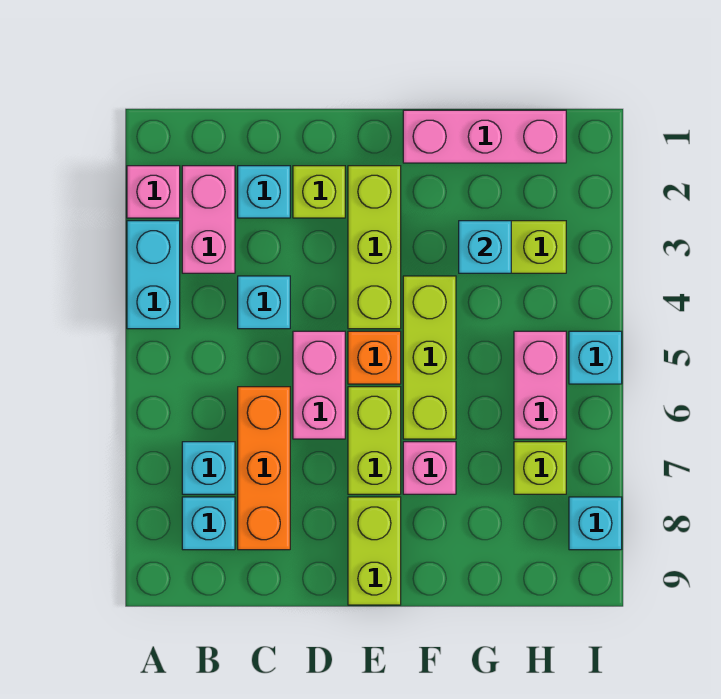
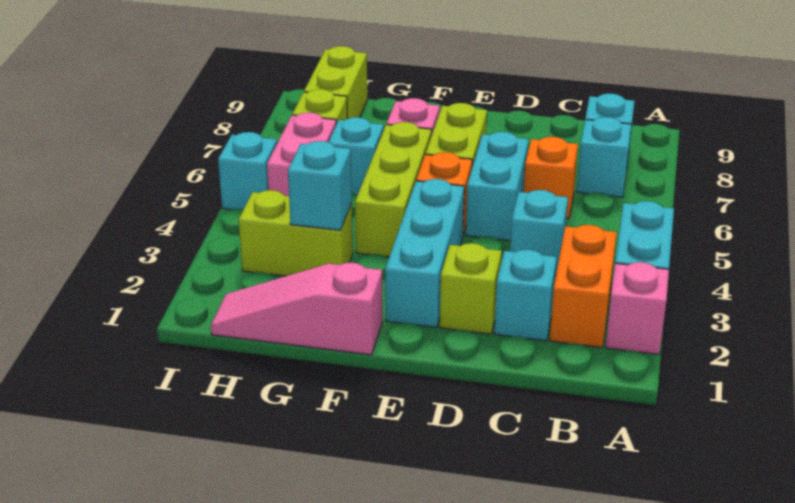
pink 1x2 brick [182,166,235,273] -> orange 1x2 brick [550,225,617,348]
orange 1x3 brick [238,387,290,550] -> orange 1x1 brick [524,137,578,219]
pink 1x2 brick [293,331,345,439] -> cyan 1x2 brick [466,132,529,241]
lime 1x3 brick [348,166,401,329] -> cyan 1x3 brick [385,179,464,327]
lime 1x2 brick [348,497,401,605] -> lime 1x2 brick moved to [304,46,367,118]
pink 1x3 brick [403,110,566,163] -> pink 1x3 slope [211,263,383,355]
cyan 1x1 brick [569,497,622,550] -> cyan 1x1 brick moved to [329,117,384,195]

